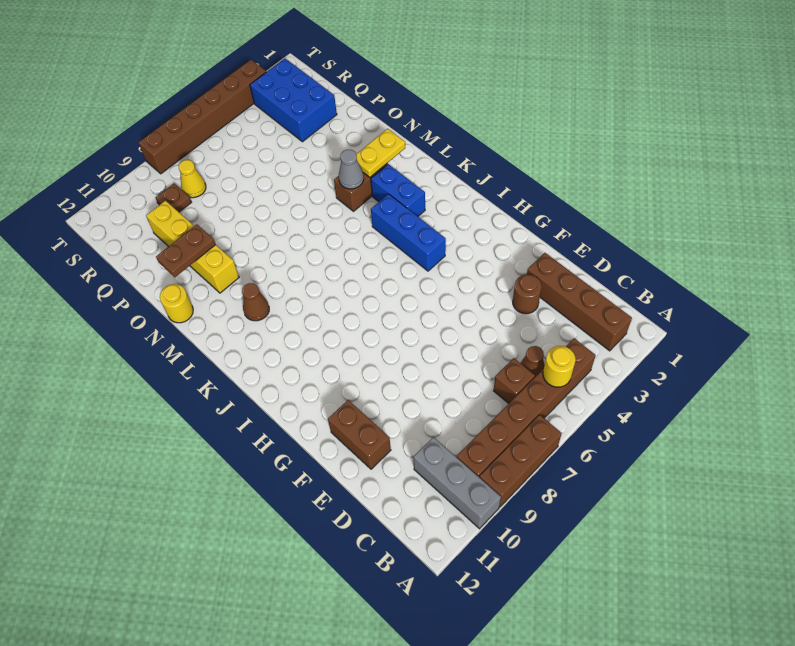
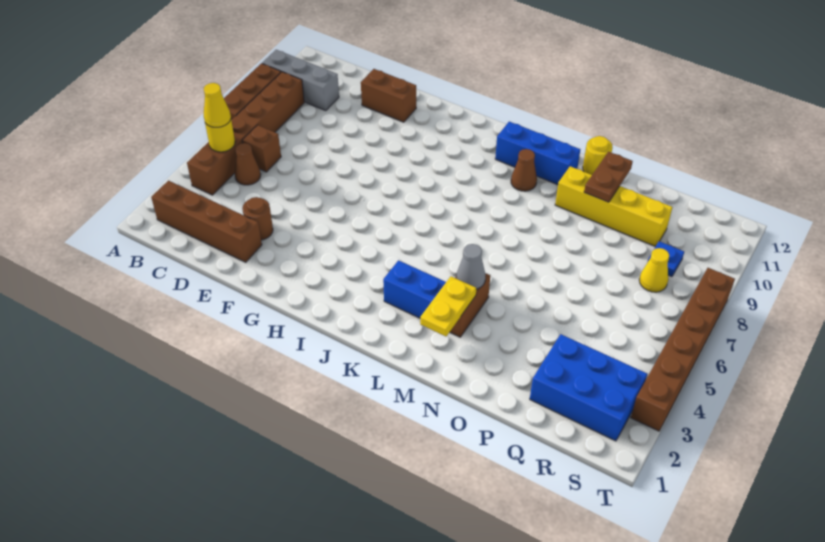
none -> yellow 1x1 cone [204,83,231,127]
blue 1x3 brick [371,194,446,271] -> blue 1x3 brick moved to [495,122,580,185]
brown 1x1 plate [156,184,192,212] -> blue 1x1 plate [648,241,684,277]

